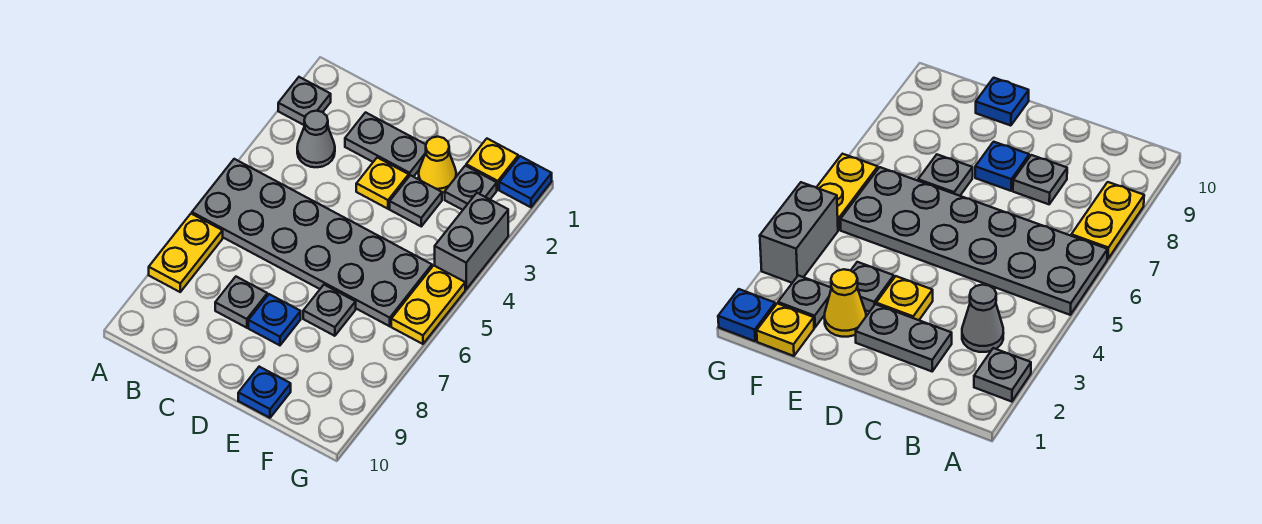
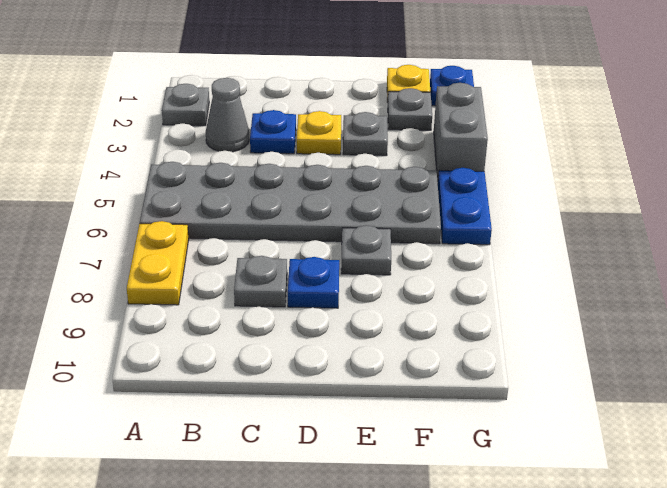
grey 1x2 plate [345,112,426,177] -> none
yellow 1x1 cone [419,137,456,193] -> none
blue 1x1 plate [238,367,291,418] -> blue 1x1 plate moved to [250,110,296,154]
yellow 1x2 plate [391,265,465,344] -> blue 1x2 plate [438,168,492,245]

